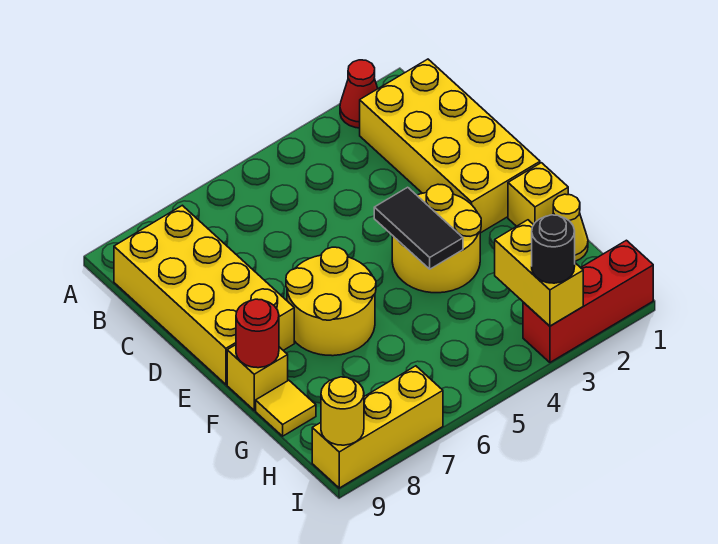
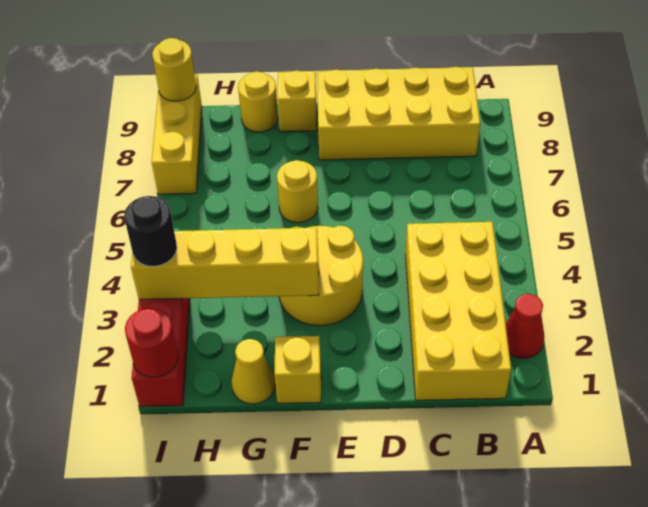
yellow 2x4 brick [360,59,540,233] -> yellow 2x4 brick turned to [405,222,511,400]
black 1x2 tile [374,187,463,269] -> none
yellow 2x2 round brick [286,247,376,356] -> yellow 1x1 round brick [277,160,318,223]
red 1x1 round brick [236,299,279,368] -> red 1x1 round brick moved to [125,308,178,377]
yellow 1x1 tile [256,380,316,436] -> yellow 1x1 round brick [238,71,278,132]
yellow 1x2 brick [495,220,583,326] -> yellow 1x4 brick [131,228,319,299]

